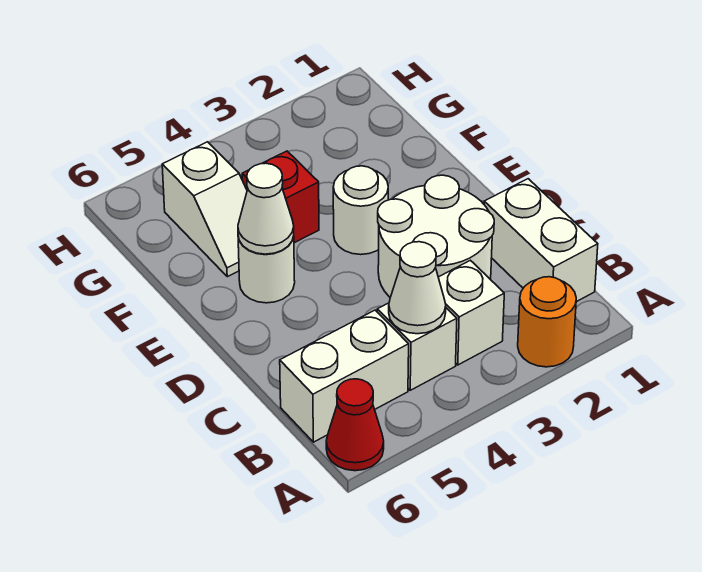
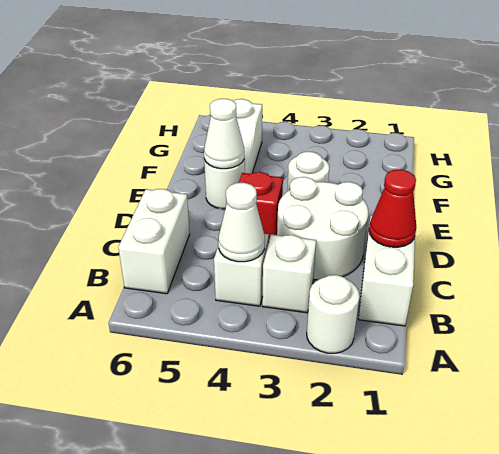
orange 1x1 round brick [518,277,576,367] -> white 1x1 round brick [307,275,359,353]
red 1x1 cone [326,379,384,471] -> red 1x1 cone moved to [369,170,416,247]
white 1x2 brick [280,310,409,442] -> white 1x2 brick turned to [118,189,190,294]
red 1x1 brick [242,151,319,243] -> red 1x1 brick moved to [239,172,283,243]

